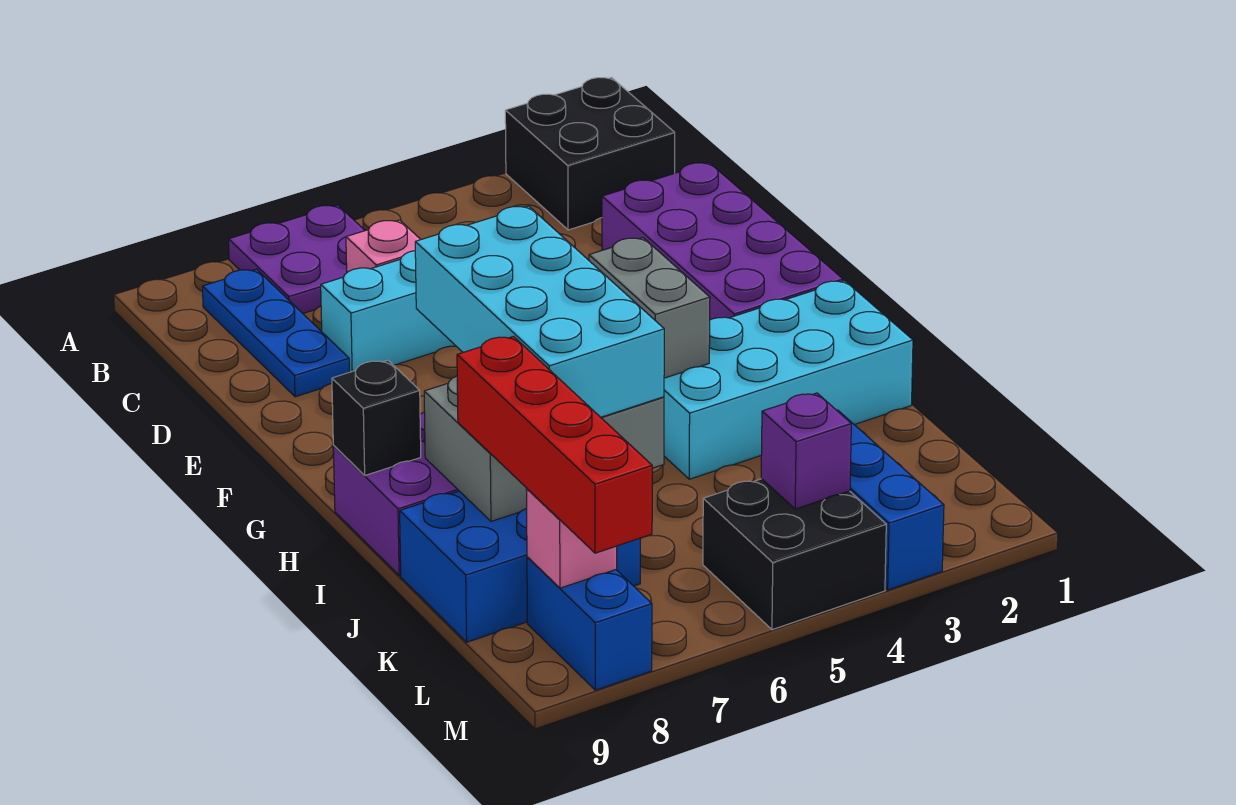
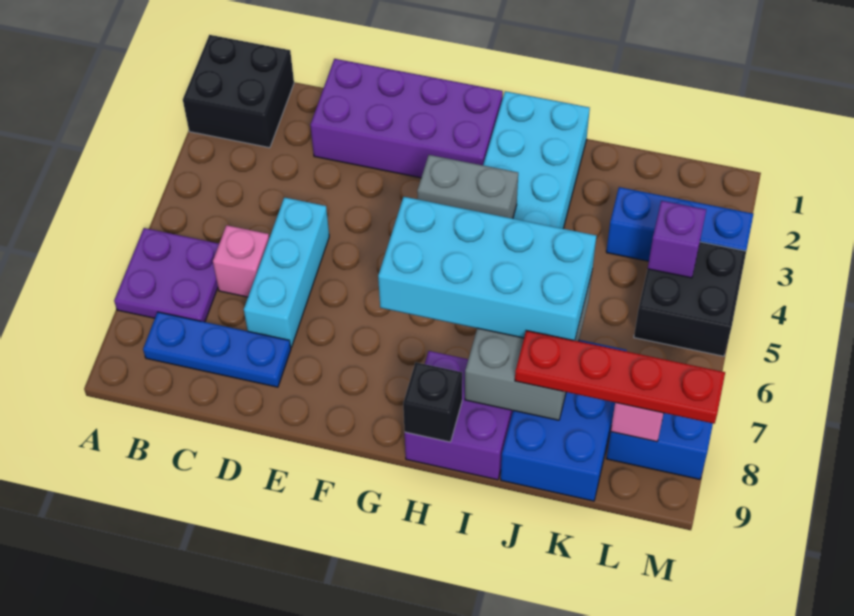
red 1x4 brick [457,336,652,553] -> red 1x4 plate [515,331,725,424]

